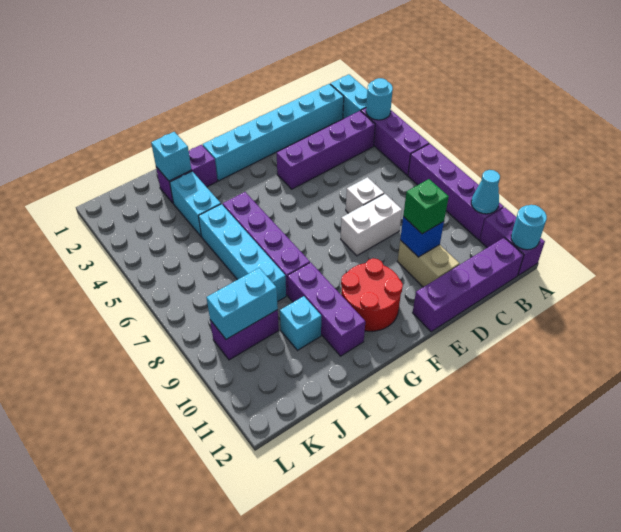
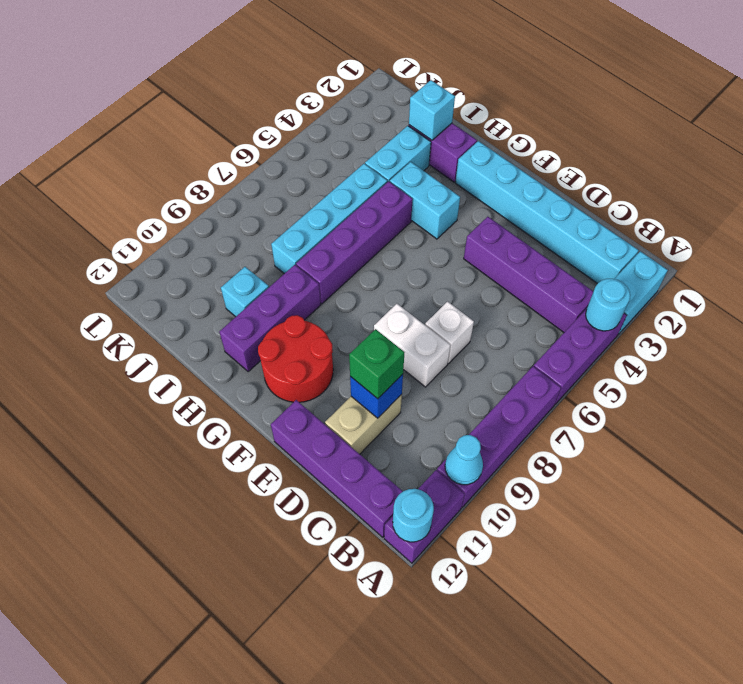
purple 1x2 brick [210,310,279,360] -> none
cyan 1x2 brick [206,268,278,339] -> cyan 1x2 brick moved to [390,162,460,239]

